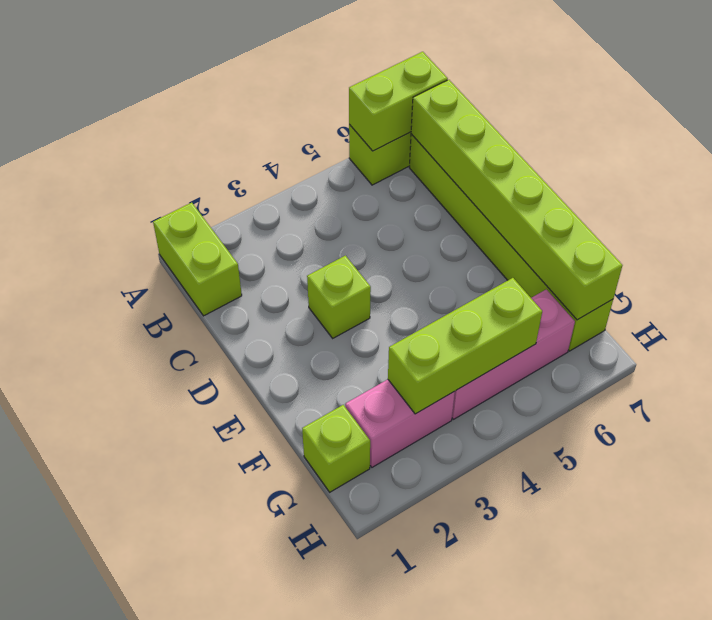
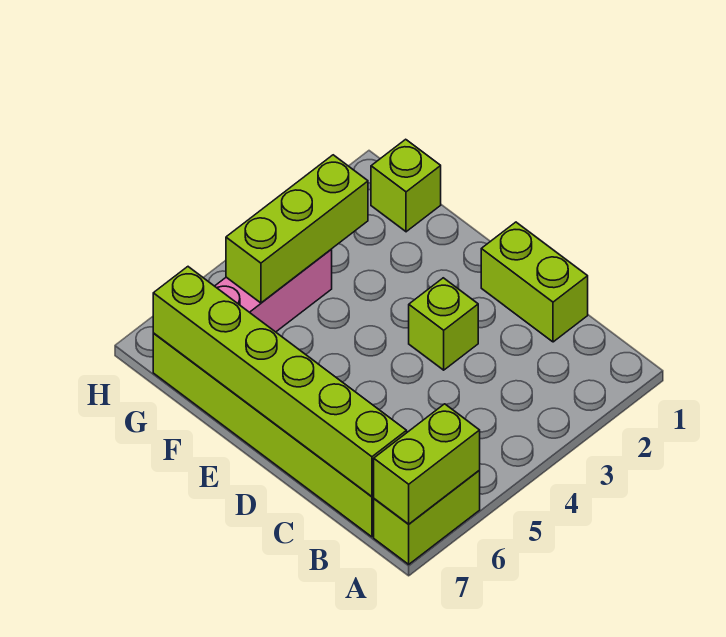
lime 1x2 brick [153,203,242,316] -> lime 1x2 brick moved to [481,222,588,342]
pink 1x2 brick [345,380,455,467] -> none

